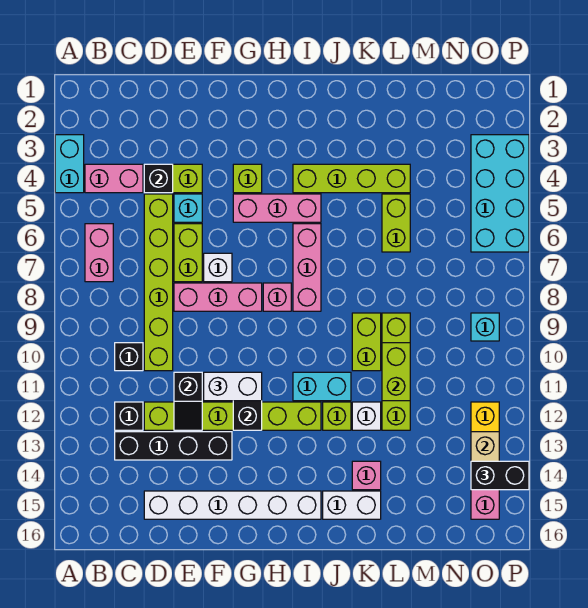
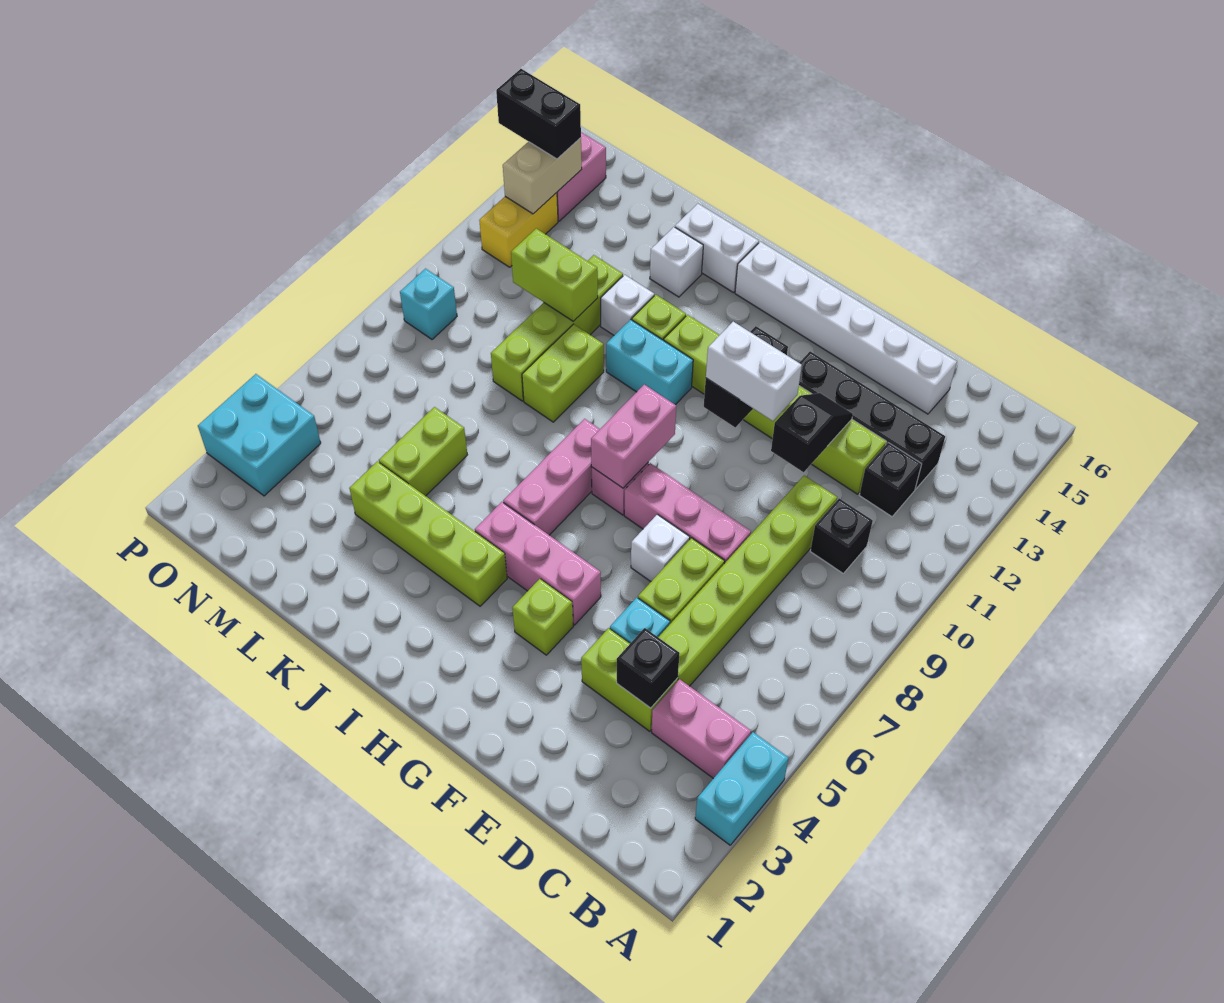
pink 1x2 brick [85,224,113,282] -> pink 1x2 brick moved to [591,385,676,488]
pink 1x1 brick [352,461,381,490] -> white 1x1 brick [650,227,703,297]
lime 1x2 brick [382,343,410,401] -> lime 1x2 brick turned to [511,229,598,321]
cyan 2x4 brick [471,135,529,252] -> cyan 2x2 brick [198,374,321,496]

